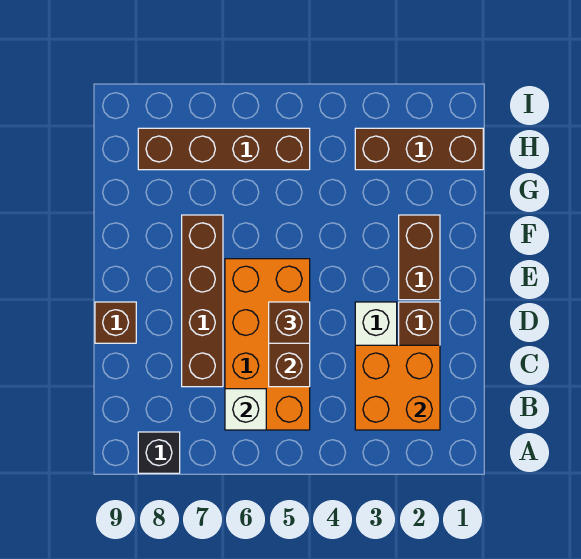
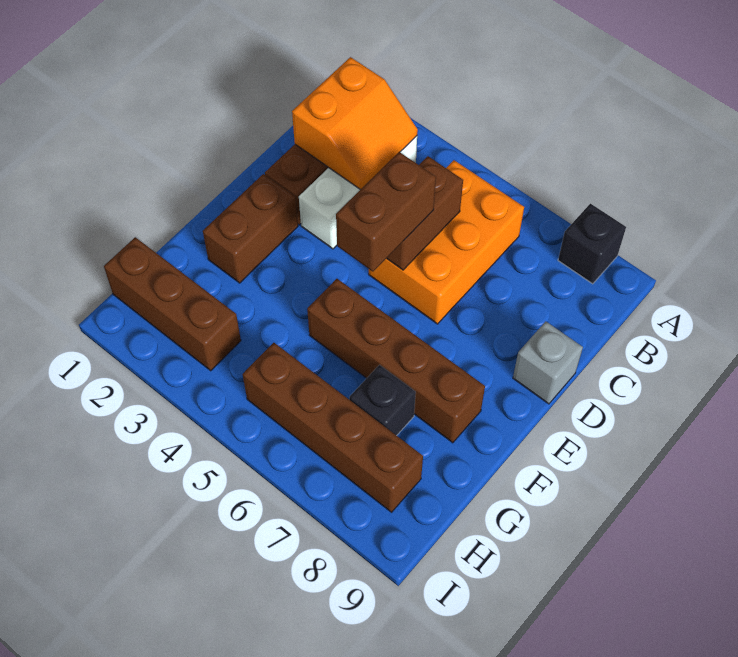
orange 2x2 brick [355,345,440,430] -> orange 2x2 slope [292,57,418,190]
orange 2x4 brick [225,259,310,430] -> orange 2x3 brick [369,160,524,324]
white 1x1 brick [225,389,266,430] -> none
brown 1x4 brick [182,215,223,387] -> brown 1x4 brick turned to [307,279,485,443]
brown 1x1 brick [269,302,310,343] -> brown 1x2 brick [336,152,436,272]
brown 1x1 brick [95,302,136,343] -> grey 1x1 brick [513,321,583,404]
none -> black 1x1 brick [349,365,416,436]

